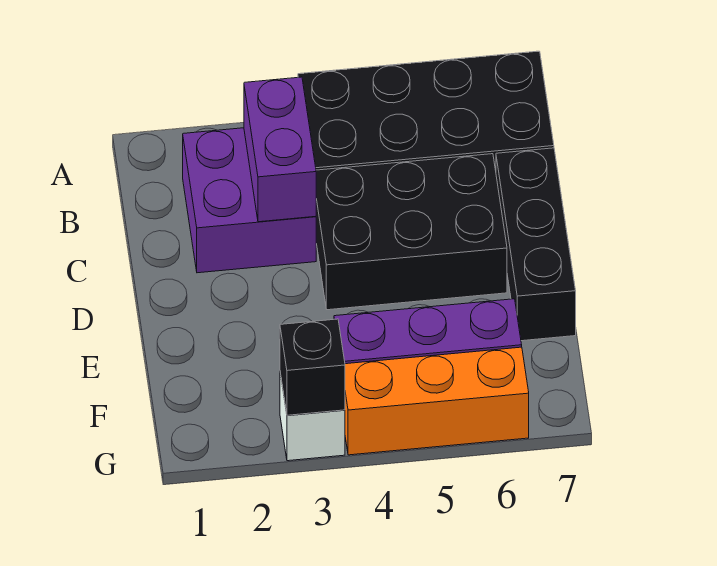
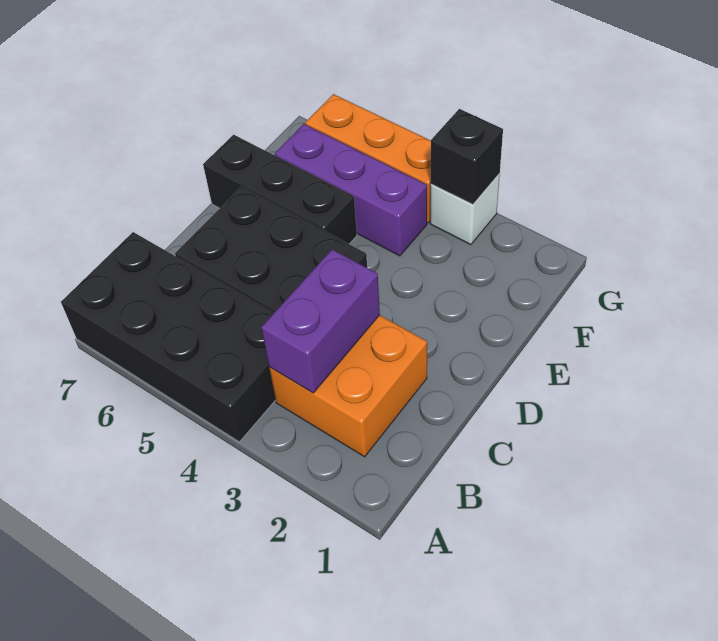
purple 2x2 brick [183,128,316,273] -> orange 2x2 brick [269,315,427,457]
black 1x3 brick [496,148,576,341] -> black 1x3 brick turned to [203,135,357,244]

